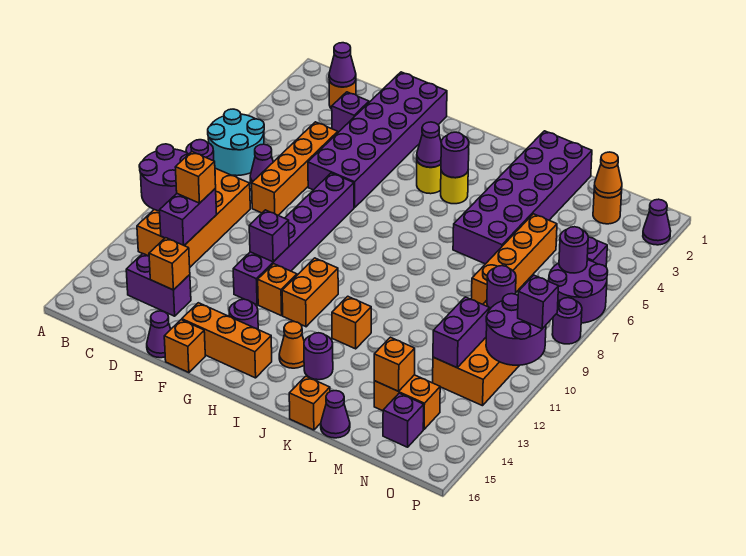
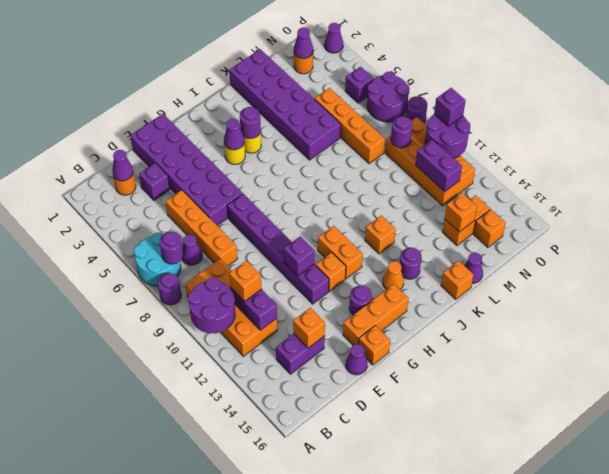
orange 1x1 cone [594,152,622,198] -> purple 1x1 cone [294,28,313,58]
purple 1x1 brick [383,393,424,447] -> orange 1x1 brick [473,209,506,248]
purple 1x1 round brick [559,227,588,273] -> purple 1x1 round brick moved to [160,232,183,264]

